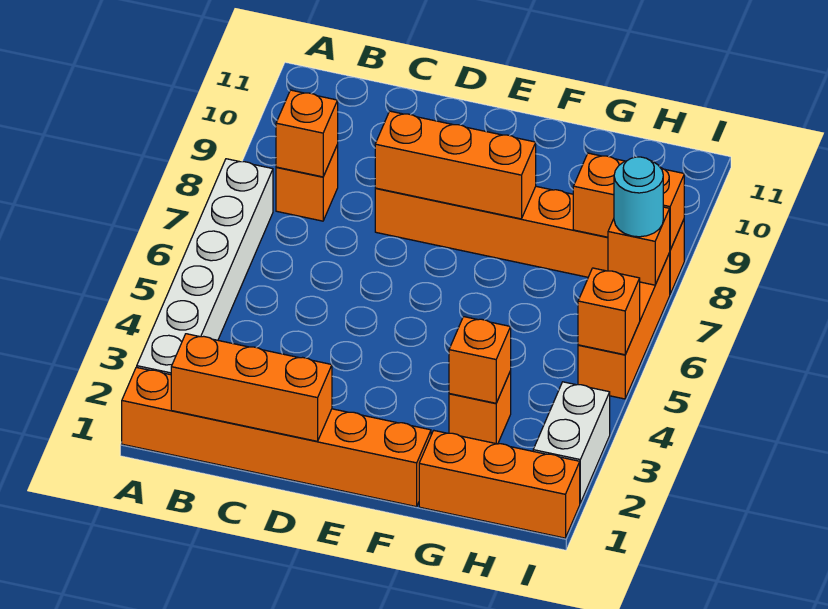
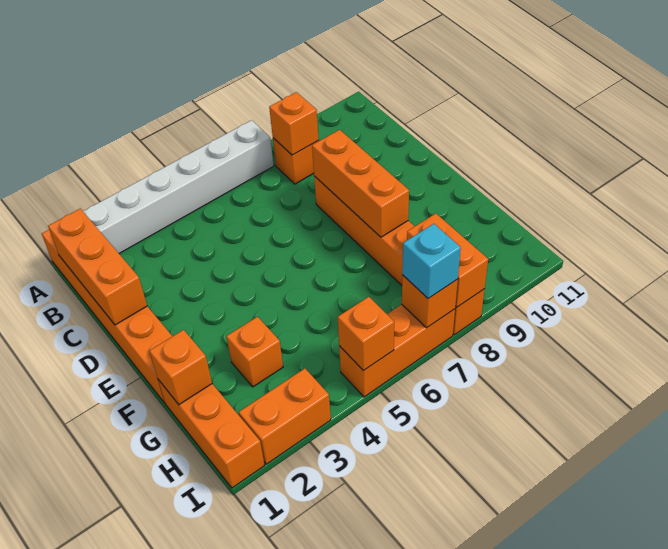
orange 1x1 brick [449,317,511,403] -> orange 1x1 brick moved to [149,330,212,405]
white 1x2 brick [533,382,610,503] -> orange 1x2 brick [239,369,331,464]
cyan 1x1 round brick [614,157,663,237] -> cyan 1x1 brick [402,224,461,299]

